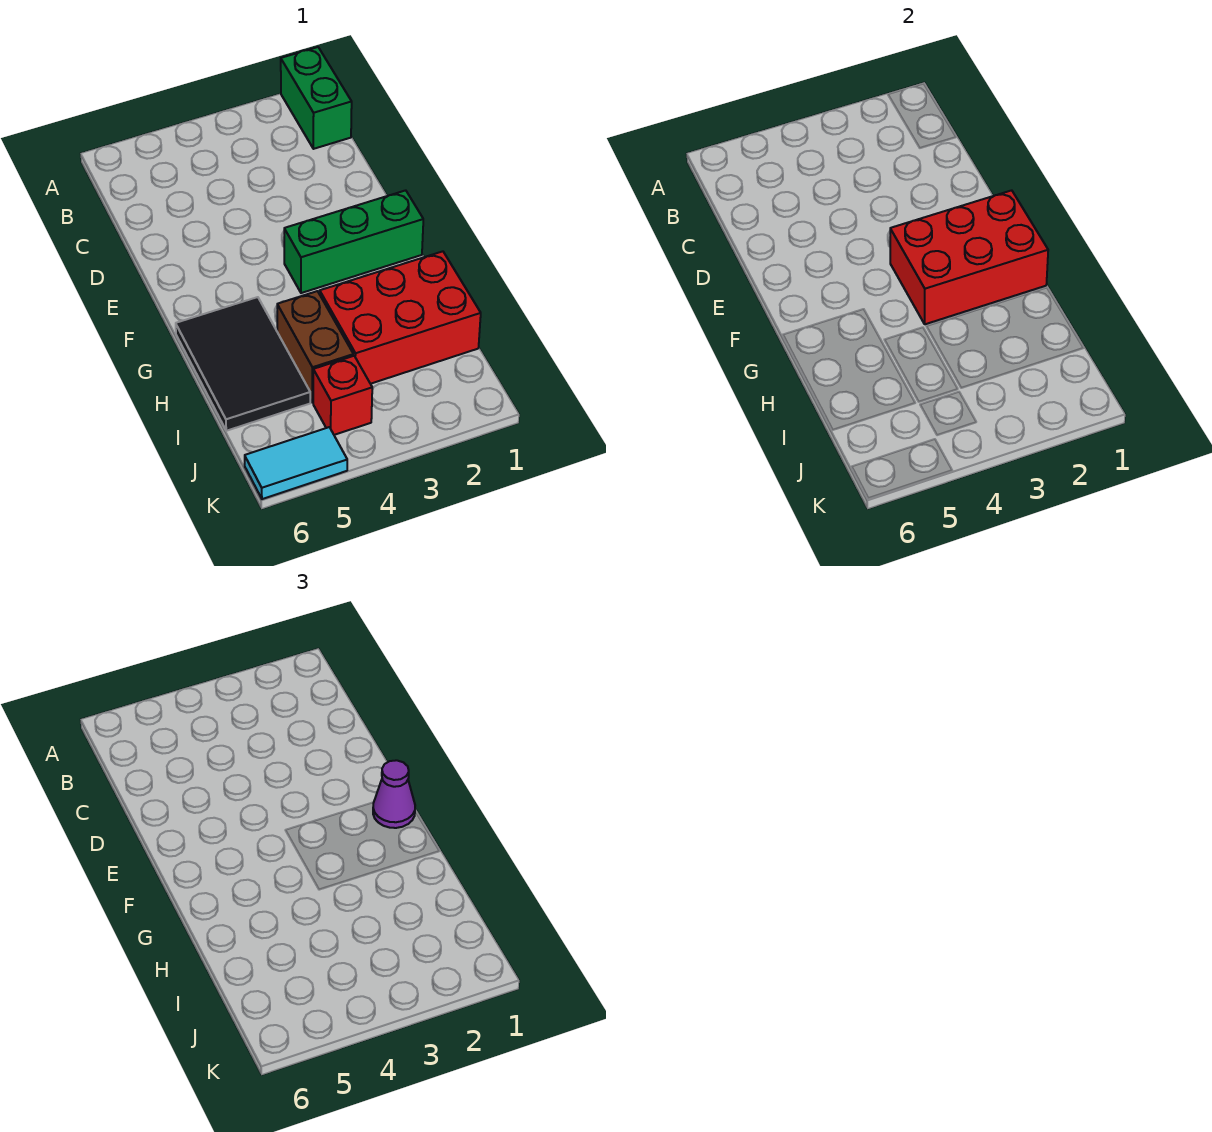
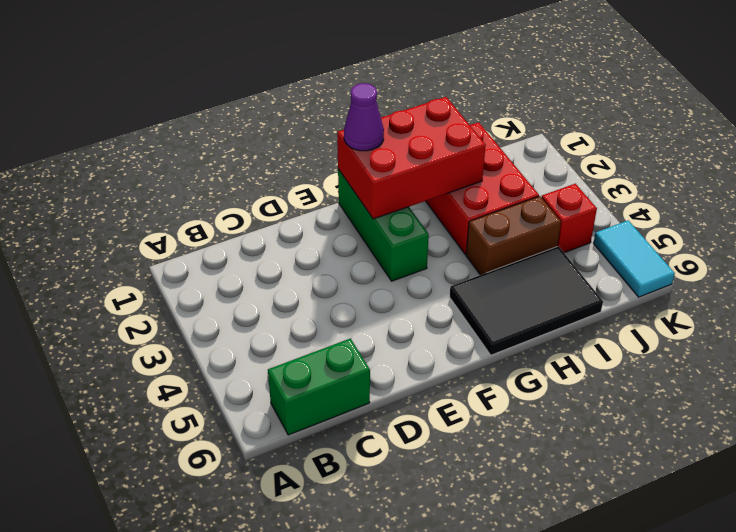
green 1x2 brick [281,47,352,149] -> green 1x2 brick moved to [268,338,370,435]
red 2x3 brick [890,190,1048,324] -> red 2x3 brick turned to [337,97,486,219]

